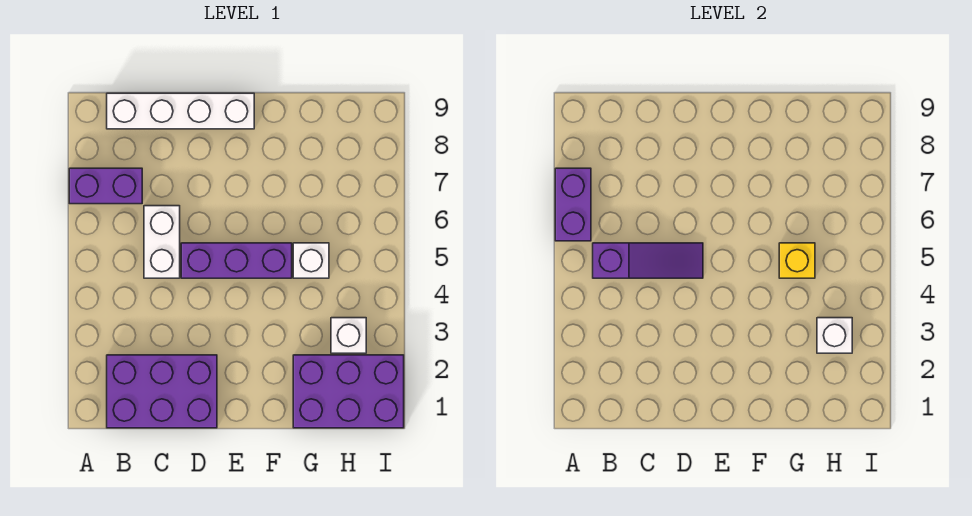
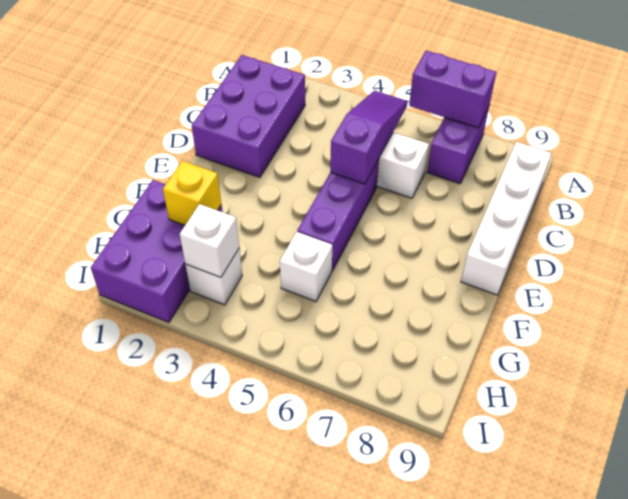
purple 1x3 slope [593,243,703,278] -> purple 1x3 slope turned to [330,91,407,184]
yellow 1x1 brick [779,243,815,278] -> yellow 1x1 brick moved to [163,161,221,225]

